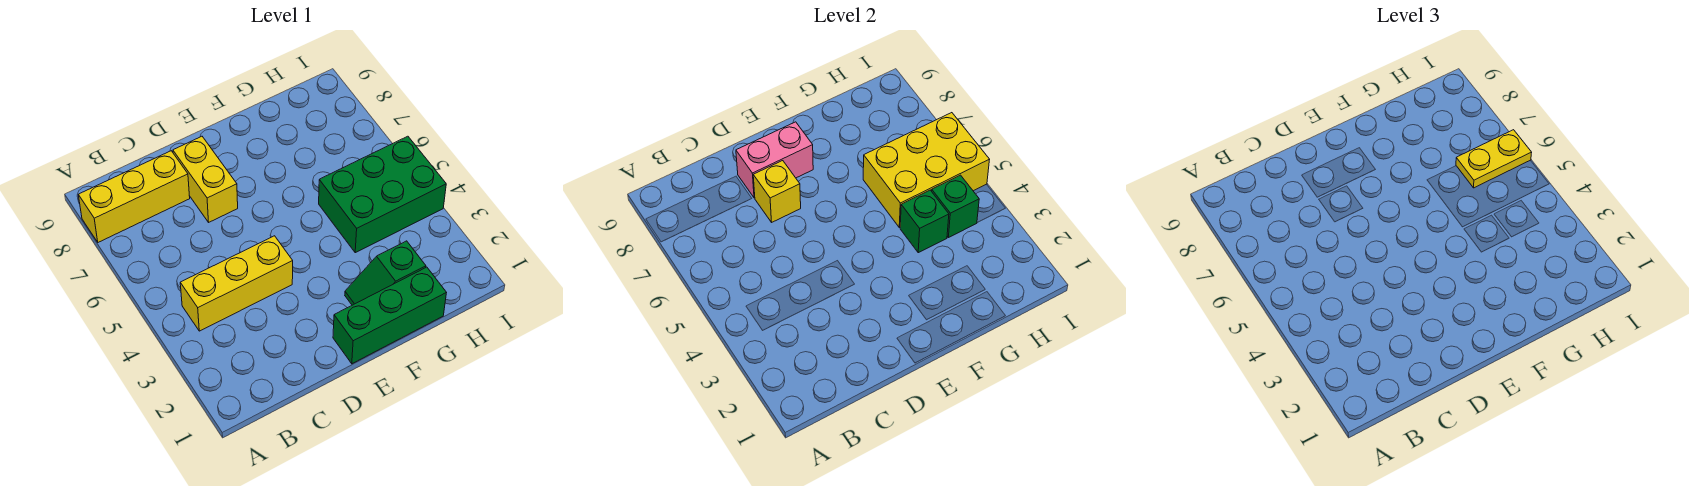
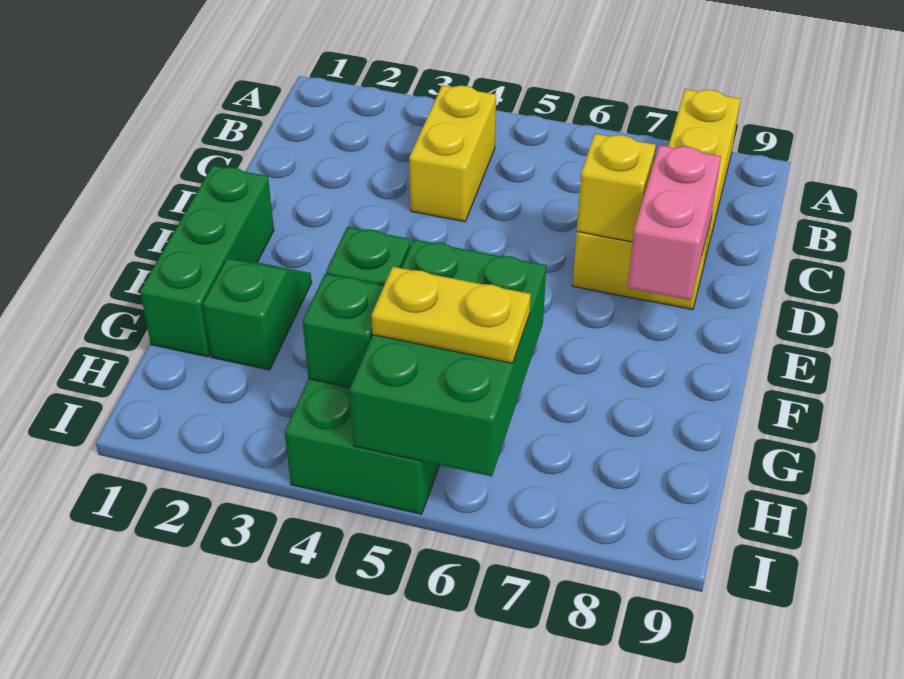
yellow 1x3 brick [180,236,293,331] -> yellow 1x2 brick [409,85,496,222]
yellow 2x3 brick [863,113,990,228] -> green 2x3 brick [350,240,546,476]
yellow 1x2 plate [1456,130,1532,188] -> yellow 1x2 plate turned to [372,267,531,363]

